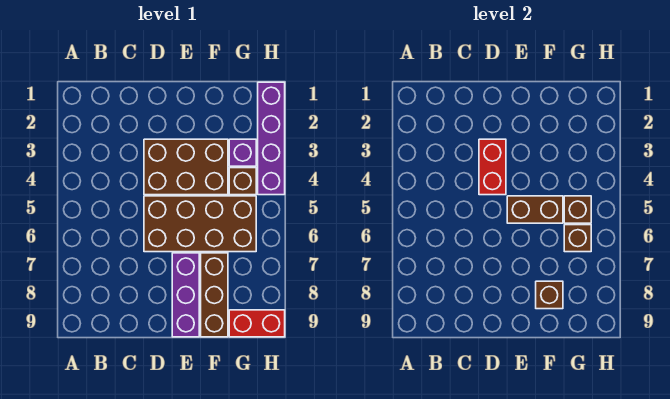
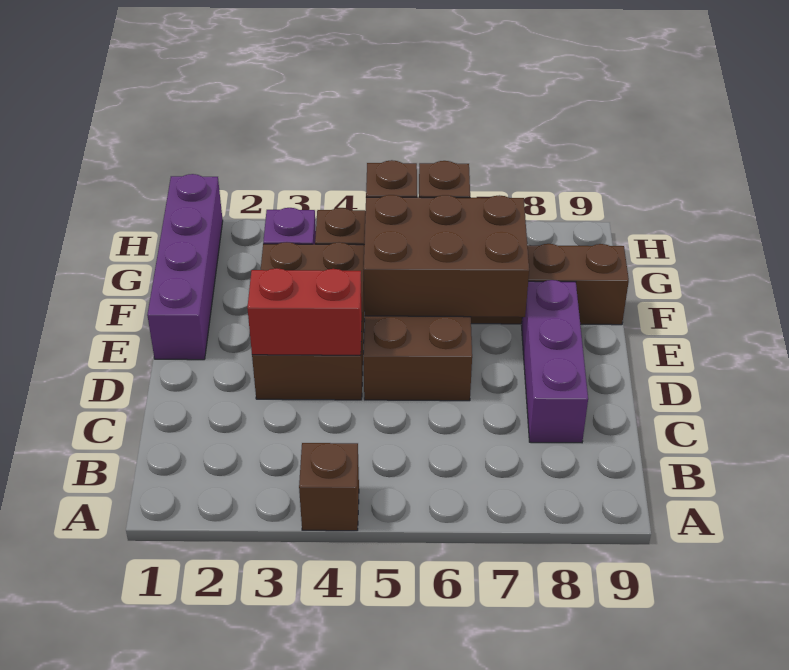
brown 1x2 brick [507,196,563,223] -> brown 2x3 brick [364,195,529,317]
purple 1x3 brick [172,253,199,337] -> purple 1x3 brick turned to [522,280,588,443]
brown 1x1 brick [536,281,563,309] -> brown 1x1 brick moved to [299,443,359,531]
red 1x2 brick [229,310,285,337] -> none
purple 1x4 brick [258,82,285,195] -> purple 1x4 brick turned to [147,174,223,360]

